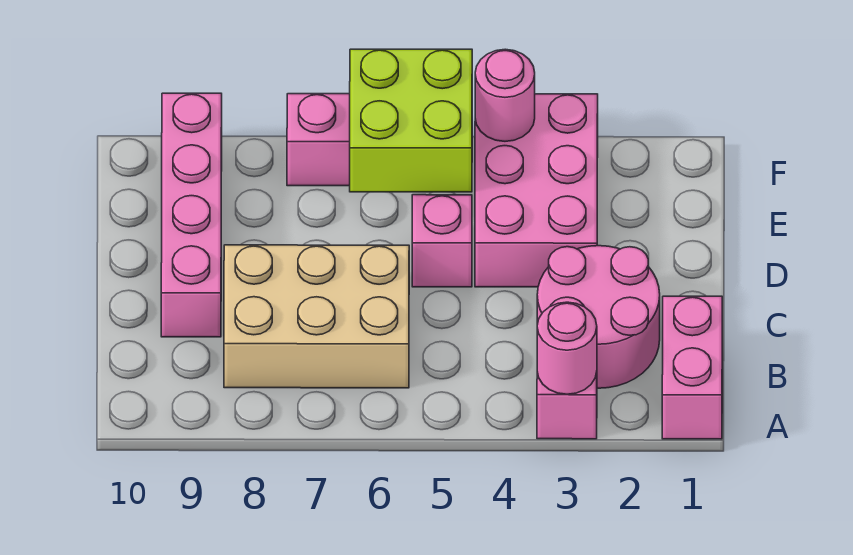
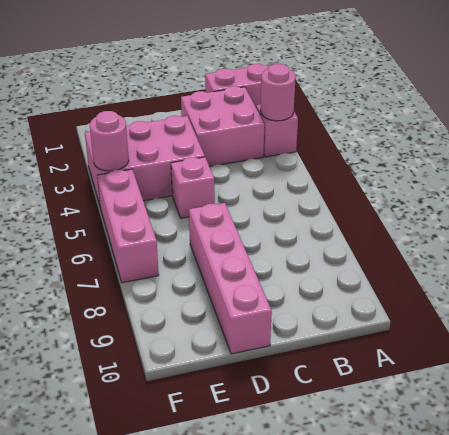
pink 2x2 round brick [537,246,660,388] -> pink 2x2 brick [181,86,264,166]
tan 2x3 brick [224,245,409,388] -> none
pink 1x4 brick [161,93,222,337] -> pink 1x4 brick turned to [189,203,272,354]
lime 2x2 brick [350,49,472,192] -> none

